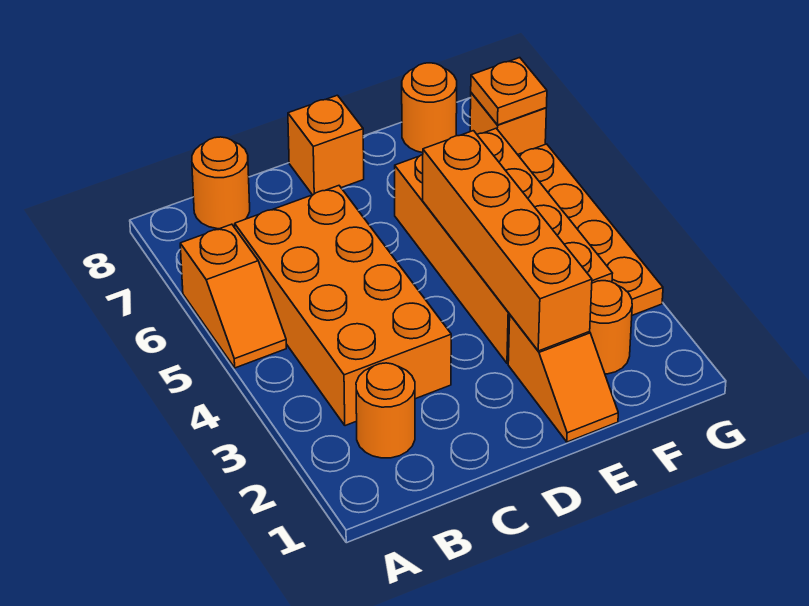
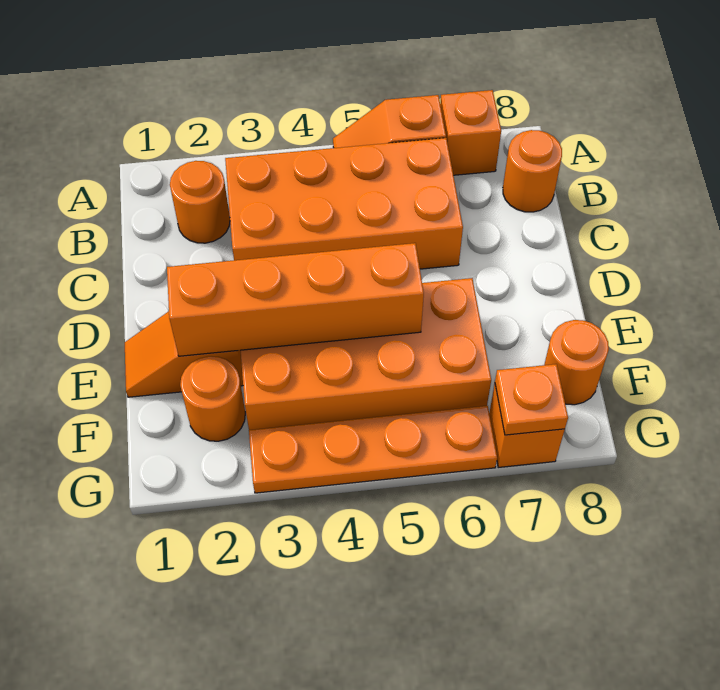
orange 1x1 brick [288,95,364,195] -> orange 1x1 brick moved to [440,90,501,175]

